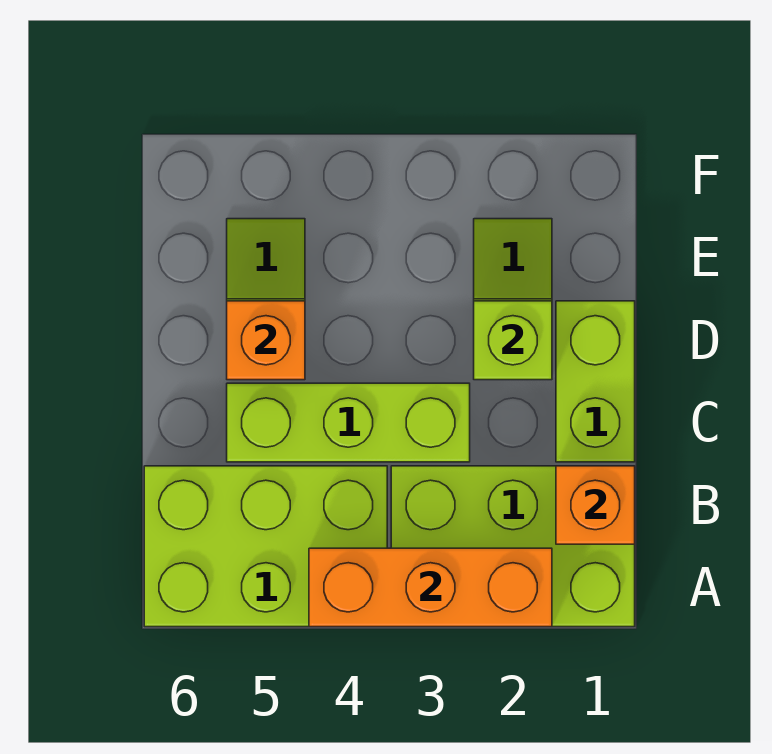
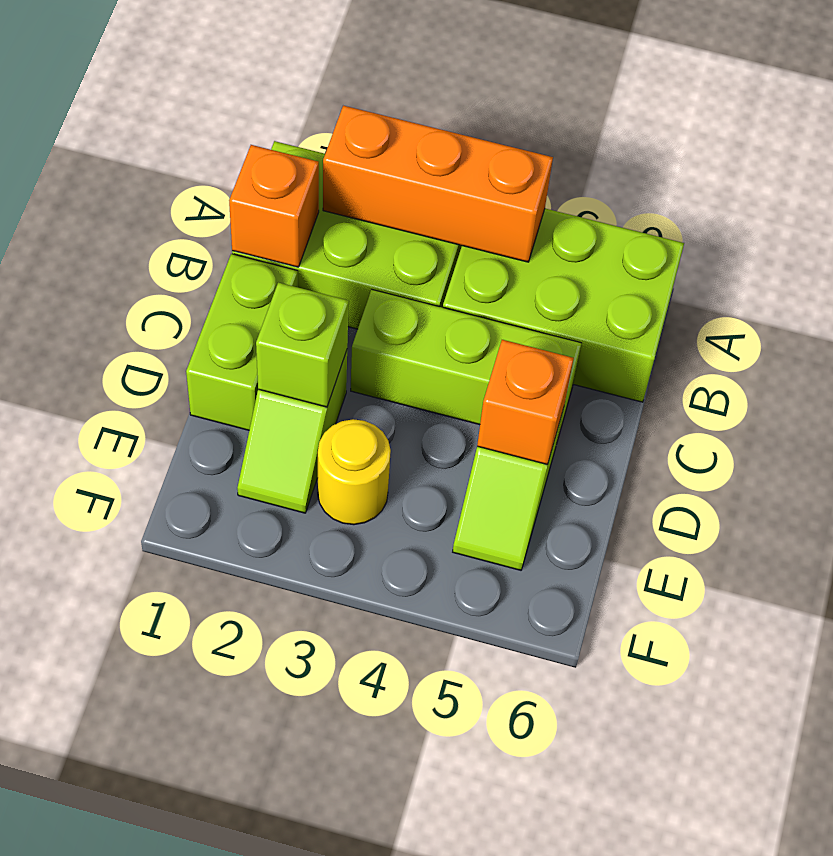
none -> yellow 1x1 round brick [318,419,391,525]

